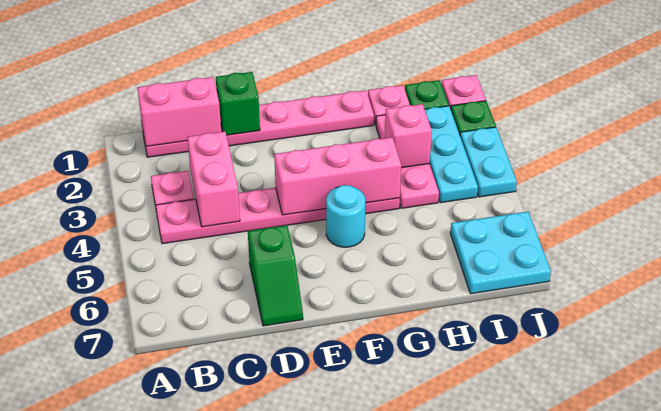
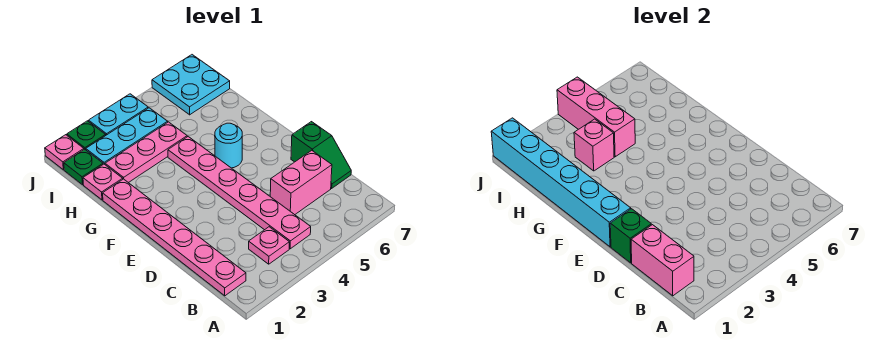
pink 1x2 brick [187,132,240,227] -> pink 1x2 brick moved to [270,150,332,215]
green 1x2 slope [248,225,303,326] -> green 1x2 slope turned to [291,122,351,188]
none -> cyan 1x6 brick [491,118,631,247]
pink 1x3 brick [274,137,401,215] -> pink 1x3 brick moved to [557,77,635,157]

